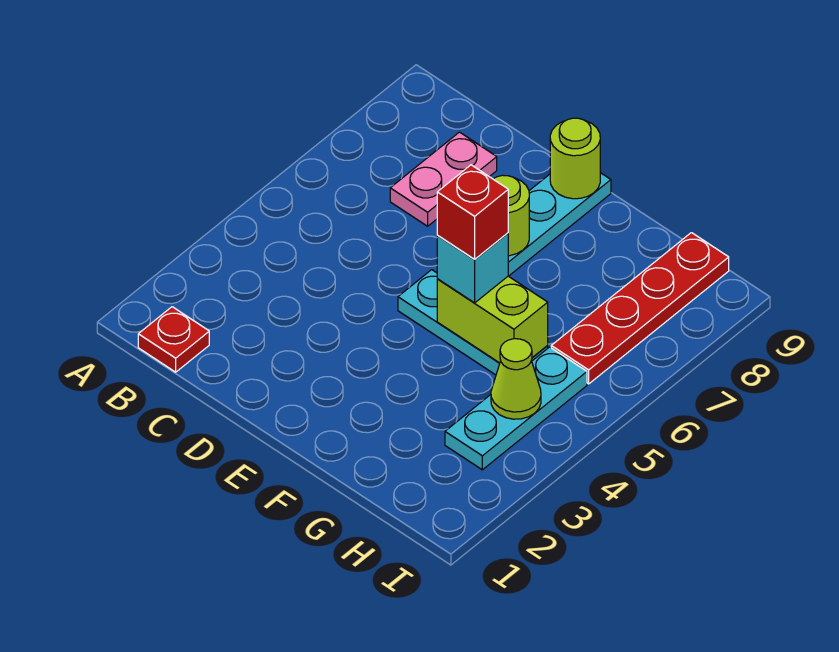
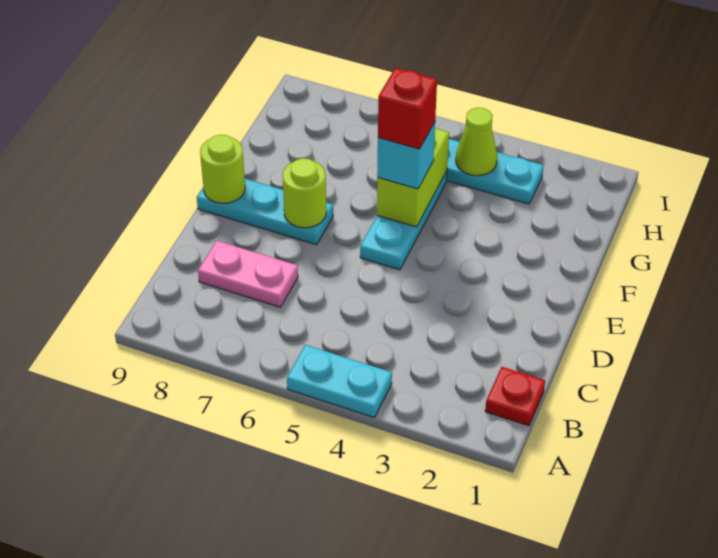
none -> cyan 1x2 plate [287,345,392,418]
red 1x4 plate [551,233,729,384] -> none

